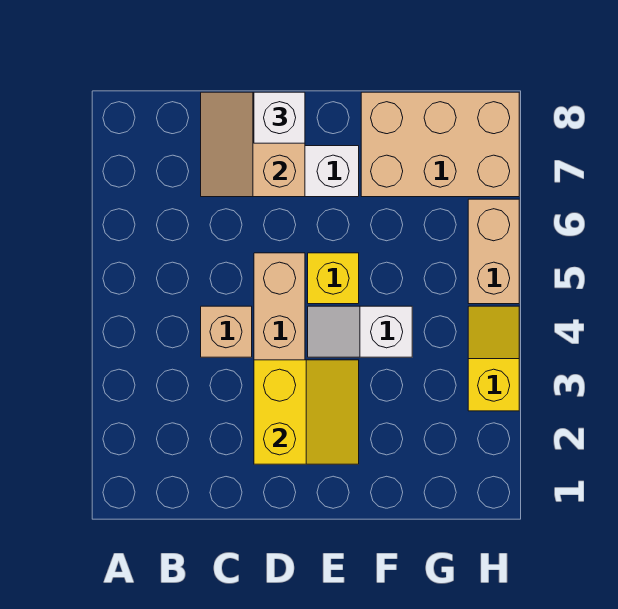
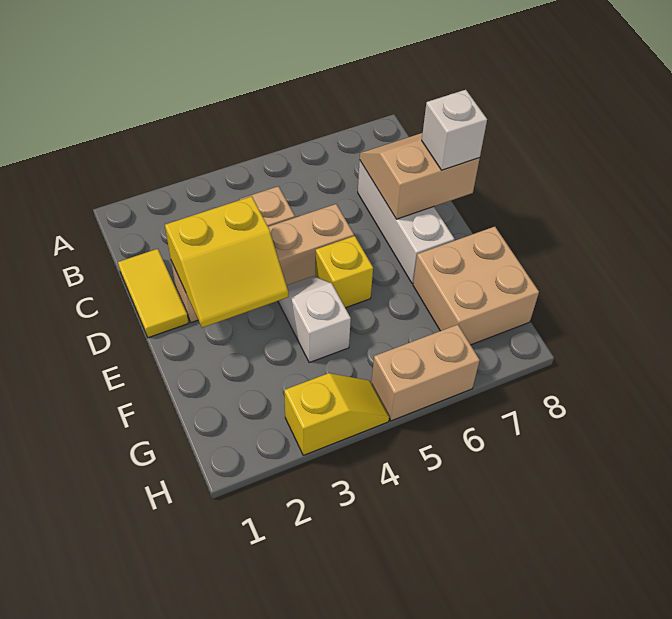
none -> yellow 1x2 tile [118,249,188,338]
tan 2x3 brick [361,92,519,197] -> tan 2x2 brick [413,227,539,345]

